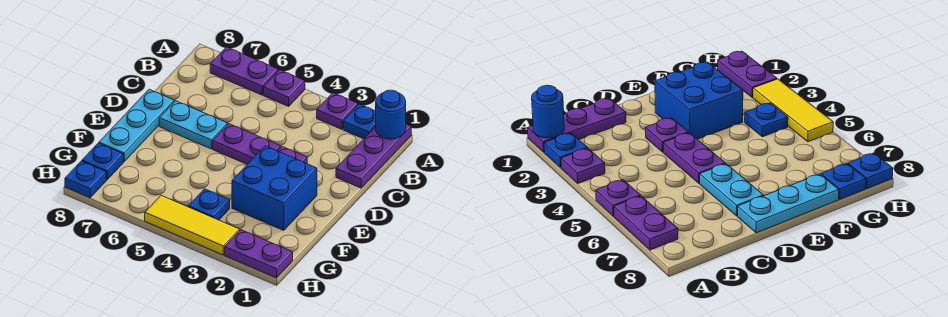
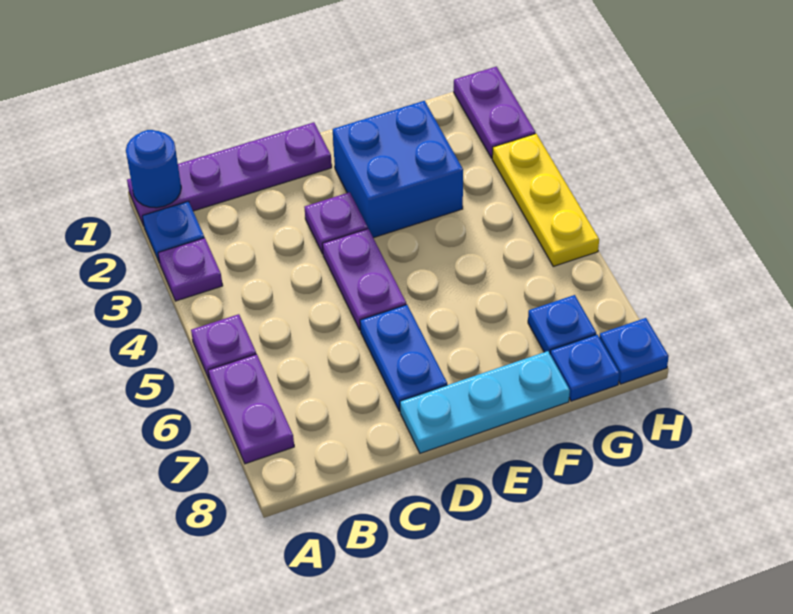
purple 1x3 plate [336,124,411,188] -> purple 1x4 plate [127,122,332,226]
cyan 1x2 plate [159,101,227,149] -> blue 1x2 plate [360,305,447,411]
blue 1x1 plate [188,189,230,220] -> blue 1x1 plate moved to [528,295,596,353]
yellow 1x3 tile [145,196,239,255] -> yellow 1x3 plate [492,134,599,266]

